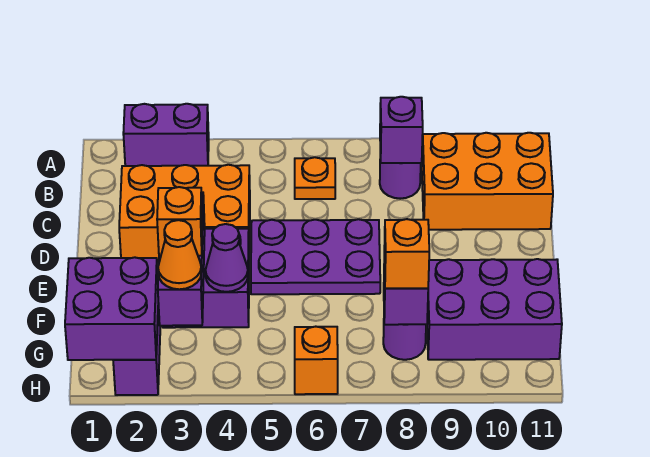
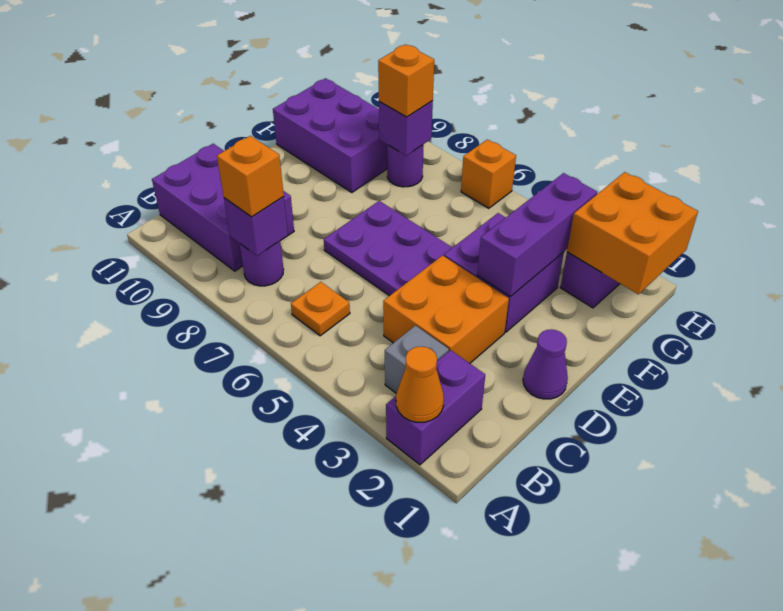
purple 1x2 brick [123,104,209,166] -> purple 1x2 brick turned to [386,350,485,465]
none -> grey 1x1 brick [385,326,449,393]
orange 2x3 brick [422,133,553,230] -> purple 2x3 brick [152,144,294,271]
orange 2x3 brick [119,165,250,263] -> orange 2x2 brick [383,256,509,363]
orange 1x1 brick [157,187,203,256] -> orange 1x1 brick moved to [217,136,284,217]
purple 1x1 cone [206,224,248,292] -> purple 1x1 cone moved to [523,329,568,399]
purple 2x2 brick [65,257,158,360] -> orange 2x2 brick [567,172,698,294]
orange 1x1 cone [158,220,201,289] -> orange 1x1 cone moved to [396,347,444,422]

